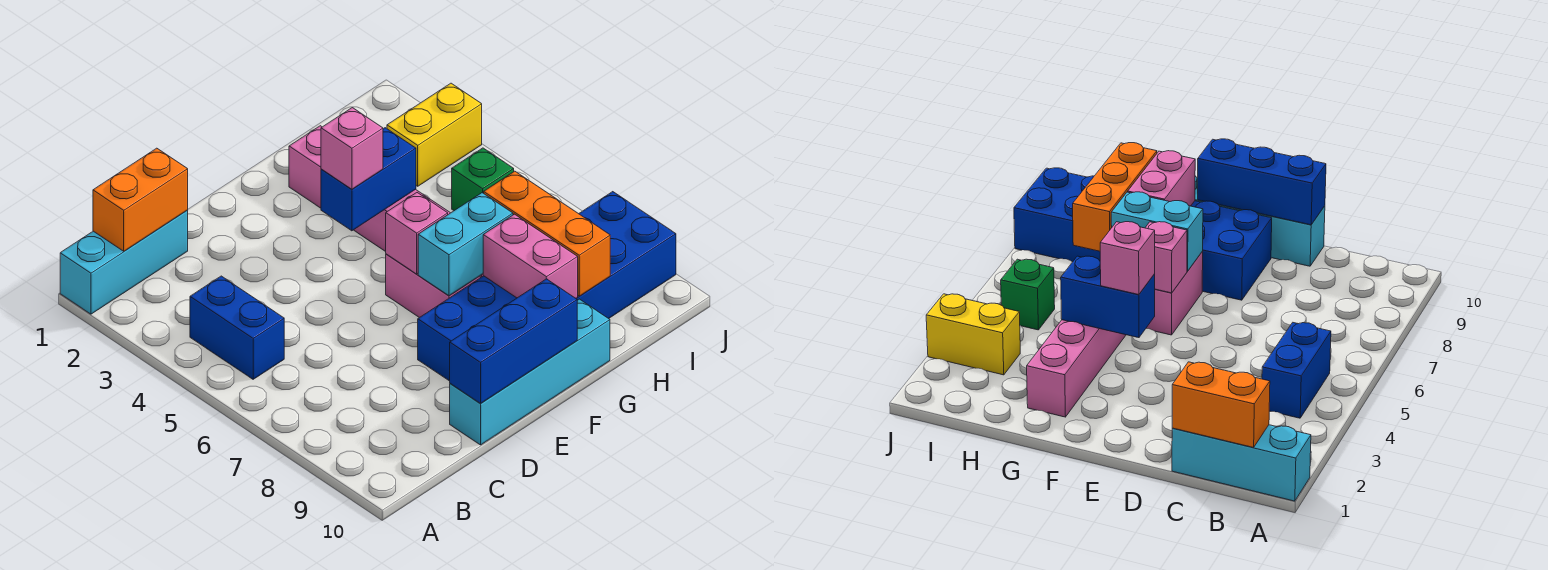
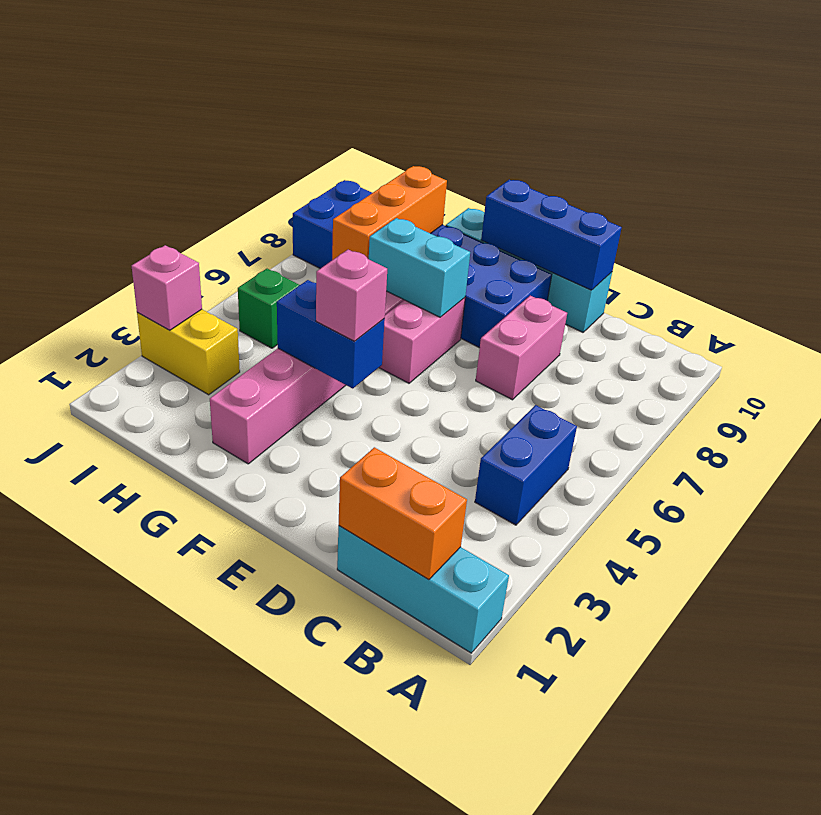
pink 1x1 brick [386,193,448,274] -> pink 1x1 brick moved to [132,245,202,330]
pink 1x2 brick [483,214,578,298] -> pink 1x2 brick moved to [476,296,567,400]

